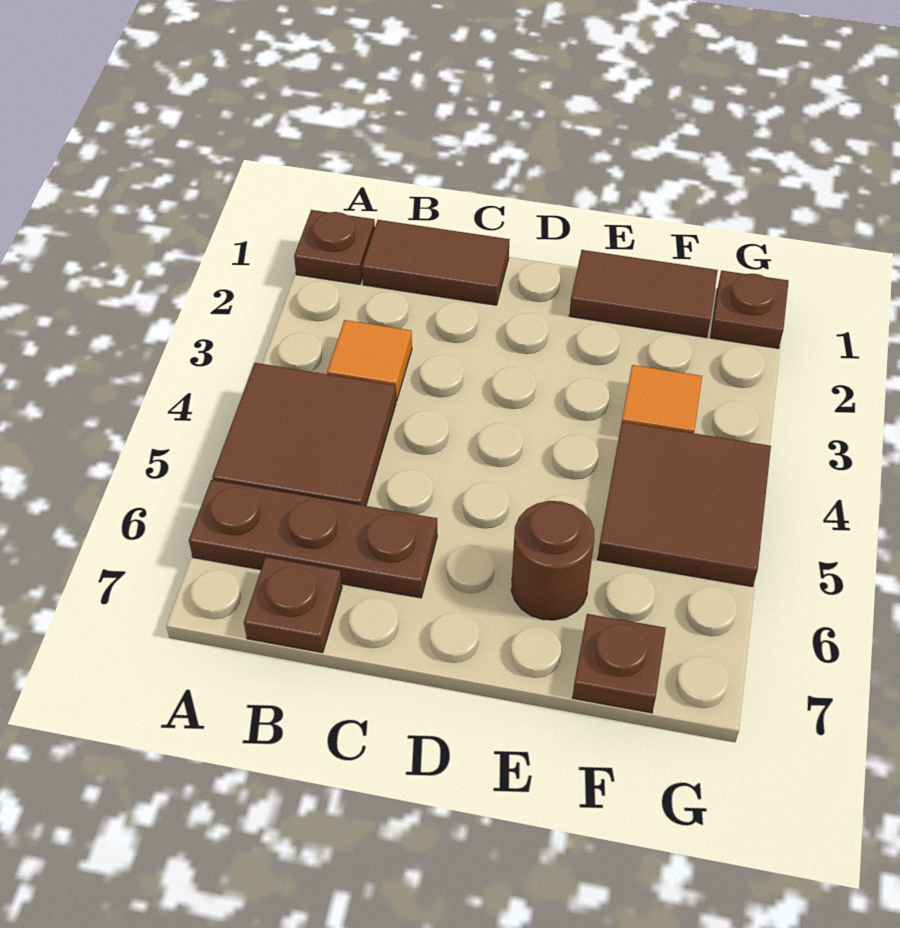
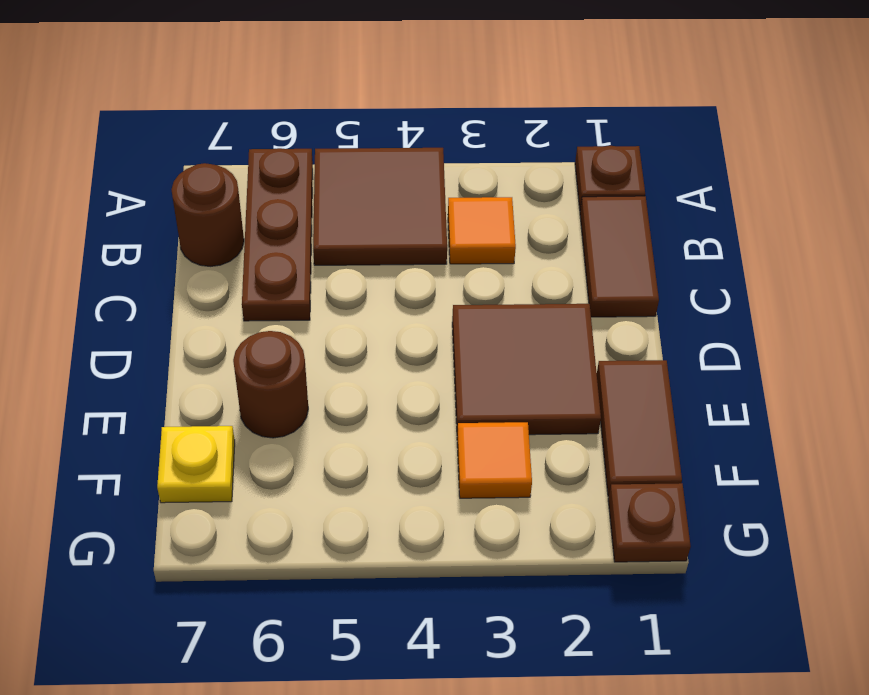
brown 1x1 plate [244,557,342,653] -> brown 1x1 round brick [171,163,244,266]
brown 2x2 tile [597,422,771,587] -> brown 2x2 tile moved to [452,304,601,435]
brown 1x1 plate [572,614,666,713] -> yellow 1x1 plate [157,426,235,503]

